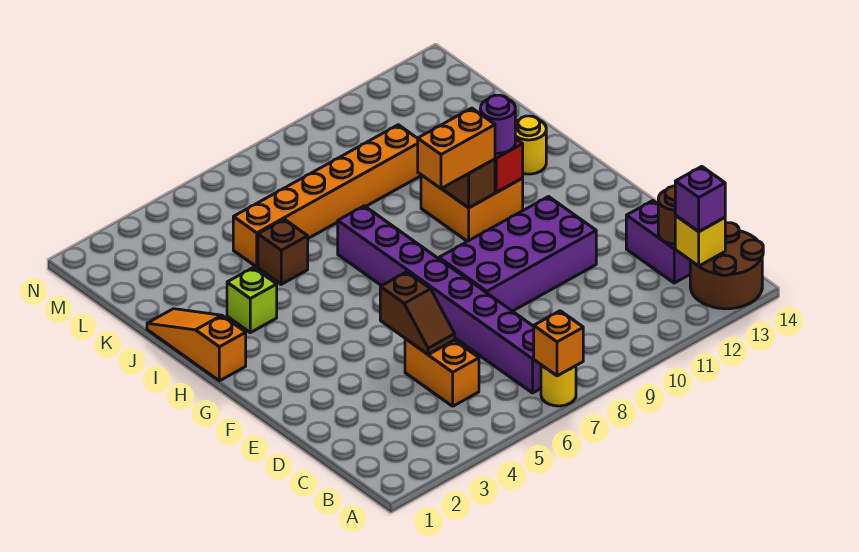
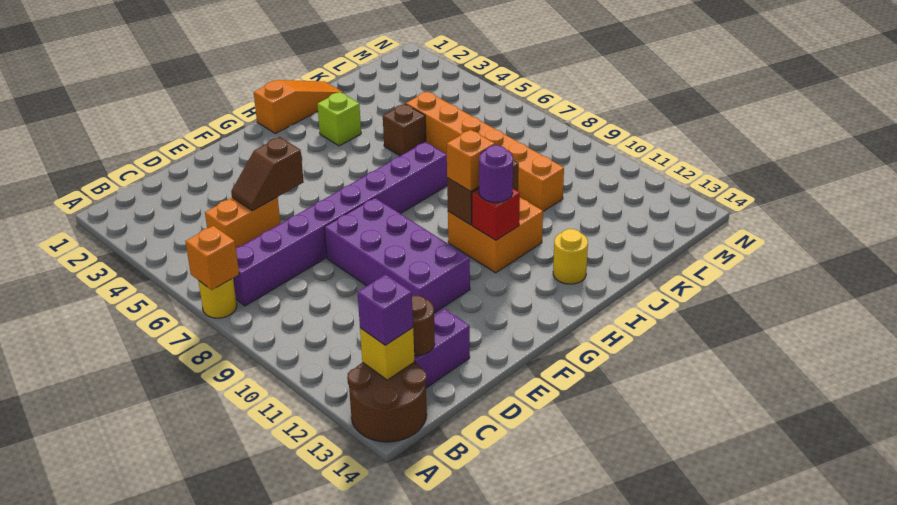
orange 1x2 brick [418,108,495,189] -> orange 1x1 brick [447,130,495,191]

